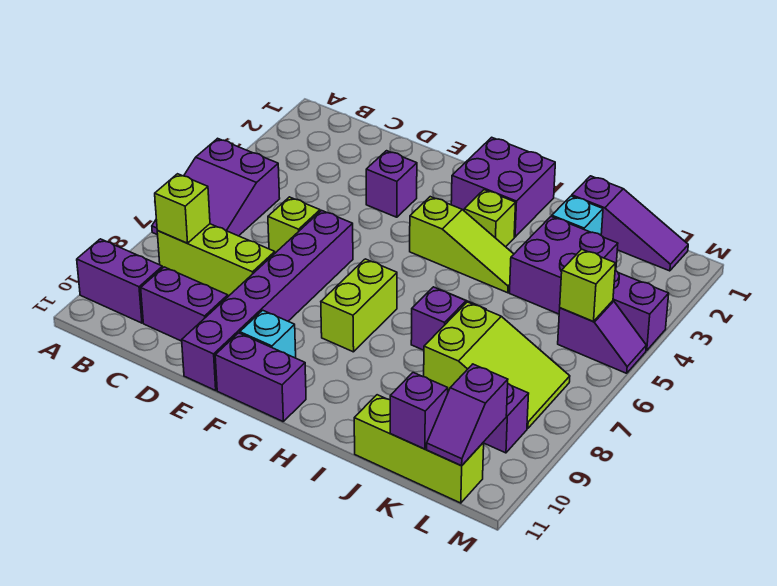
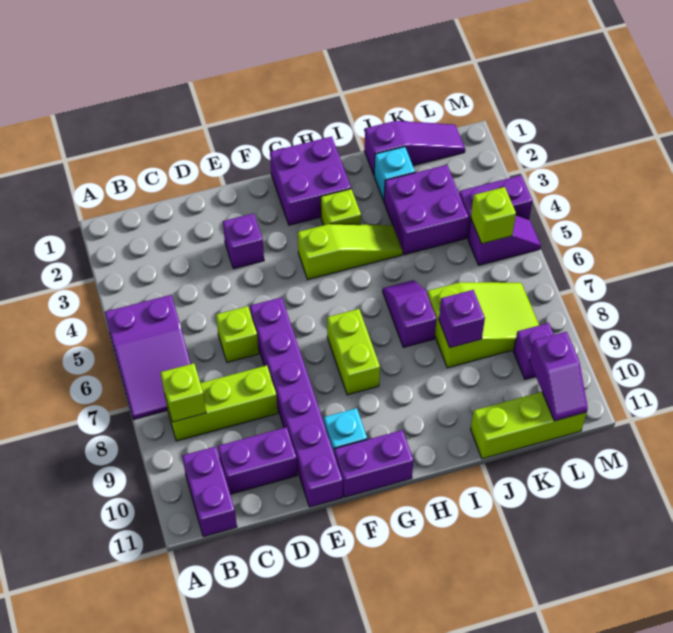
purple 1x2 brick [77,239,163,323] -> purple 1x2 brick turned to [182,446,237,537]
purple 1x1 brick [390,373,448,449] -> purple 1x1 brick moved to [439,290,485,348]

